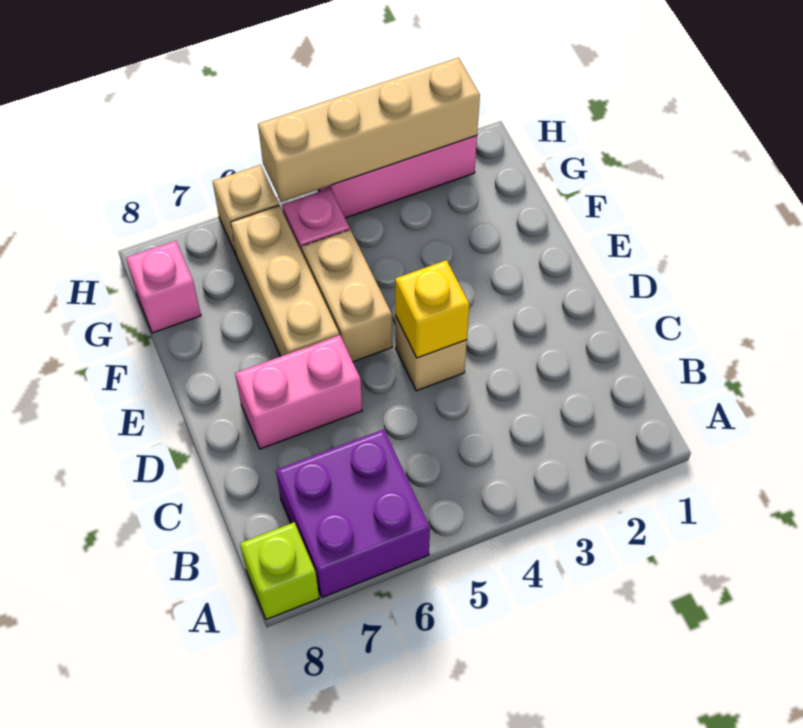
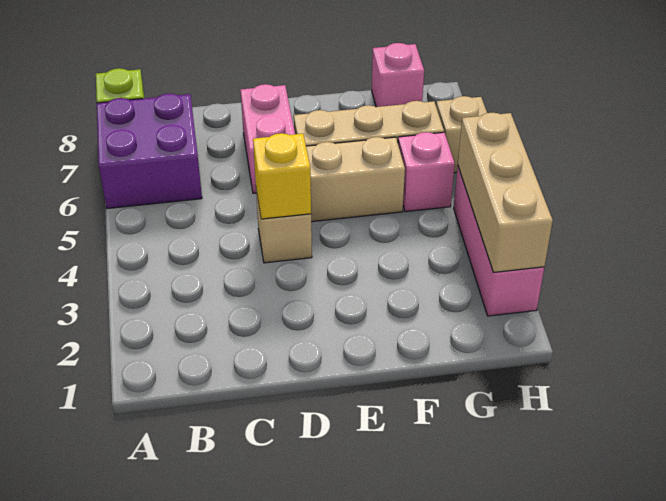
tan 1x4 brick [258,58,480,202] -> tan 1x3 brick [458,113,553,272]

